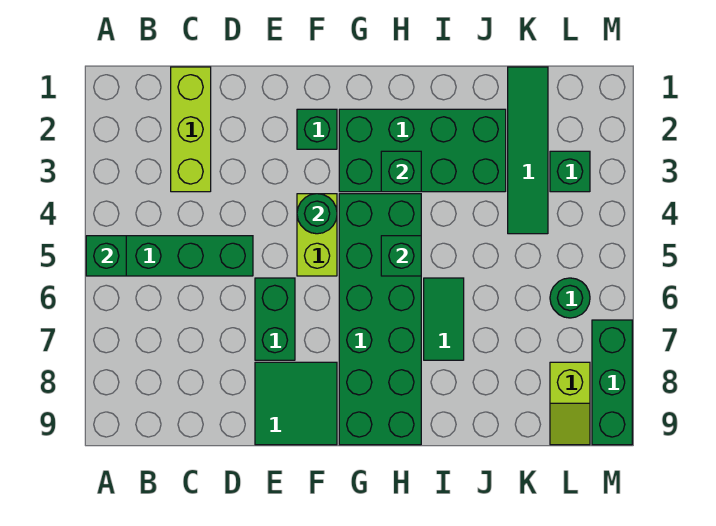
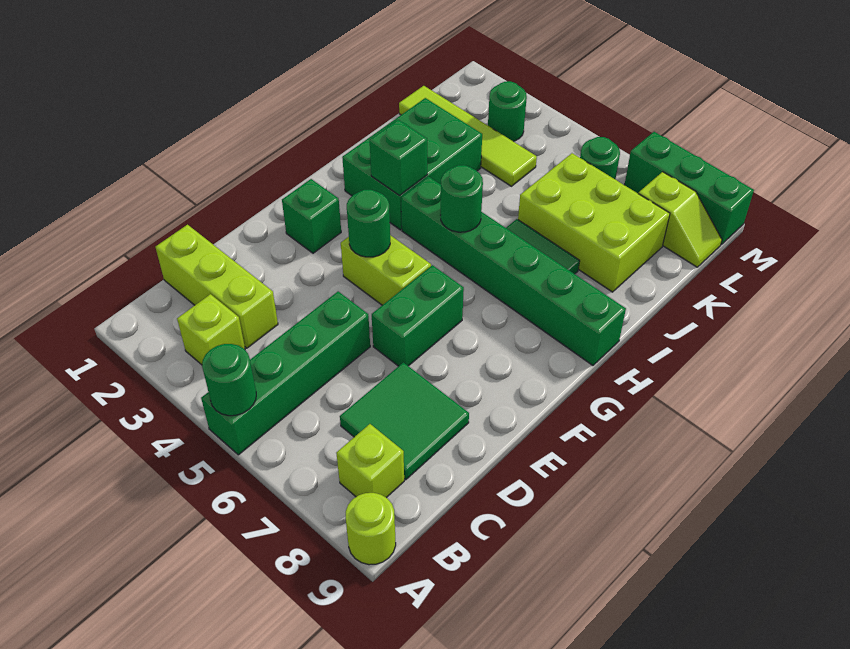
green 1x1 brick [86,236,126,276] -> green 1x1 round brick [202,344,256,416]
none -> lime 1x1 round brick [346,493,396,565]
none -> lime 1x1 brick [177,294,245,365]
none -> lime 1x1 brick [336,424,404,498]
green 1x2 brick [255,278,295,360] -> green 1x2 brick turned to [372,265,464,366]
green 2x2 tile [255,362,337,445] -> green 2x2 tile moved to [340,362,469,480]
green 2x4 brick [339,109,506,192] -> green 2x3 brick [342,98,482,230]
green 2x6 brick [339,194,421,445] -> green 1x6 brick [401,177,626,365]
green 1x1 brick [381,236,421,276] -> green 1x1 round brick [441,165,483,232]
none -> lime 2x3 brick [518,153,670,292]
green 1x4 tile [508,67,548,234] -> lime 1x4 tile [399,86,537,186]
green 1x1 brick [550,151,590,192] -> green 1x1 round brick [488,81,527,141]

